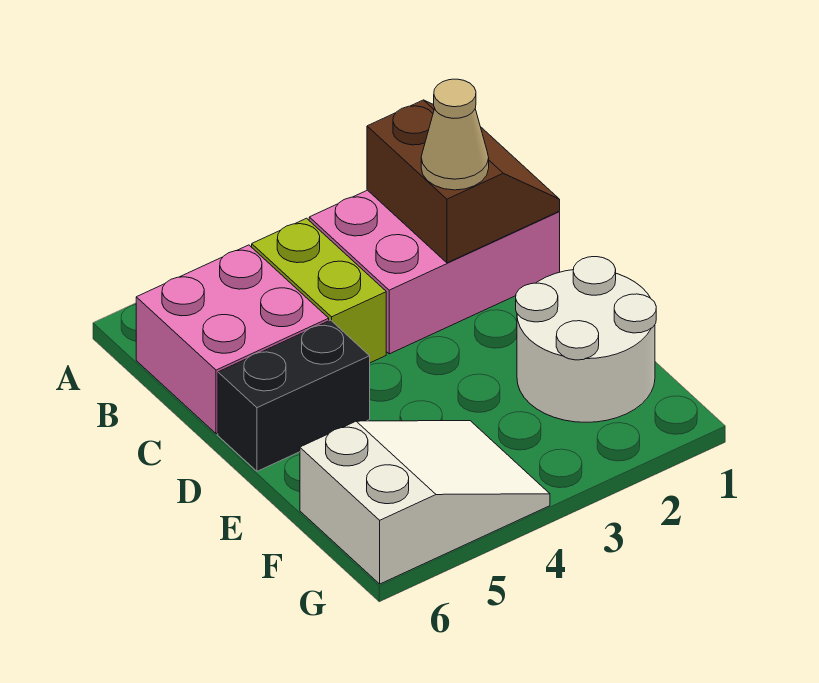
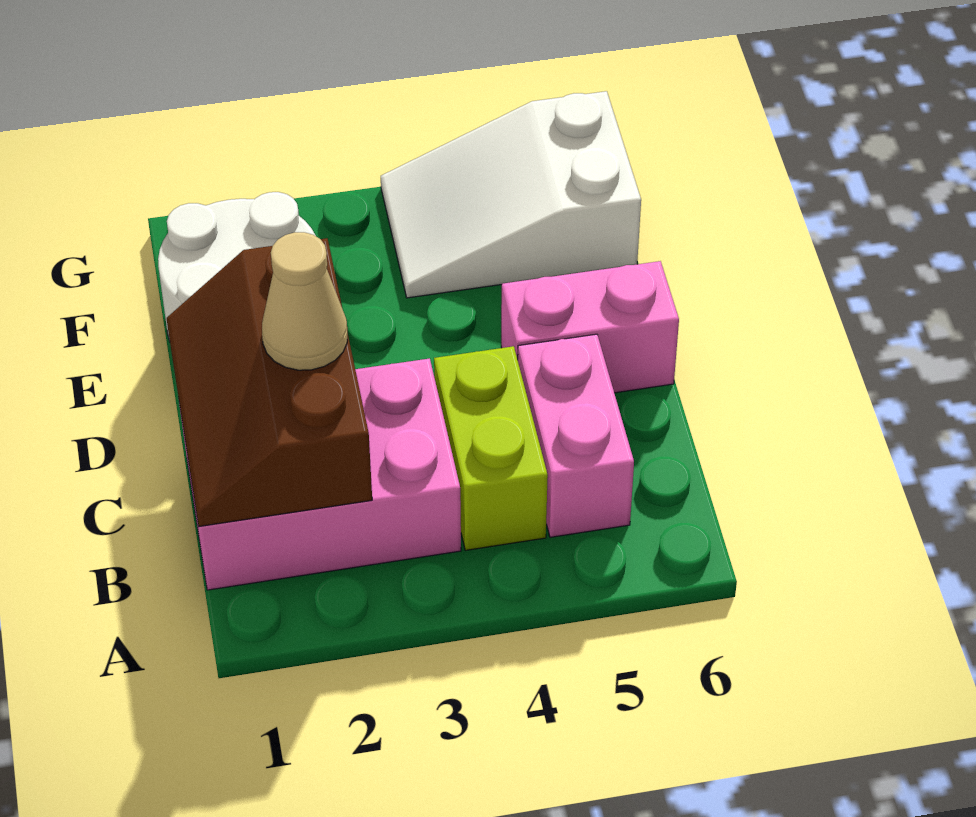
brown 2x2 slope [367,100,560,263] -> brown 2x3 slope [167,238,372,526]
pink 2x2 brick [136,245,329,434] -> pink 1x2 brick [518,334,634,537]
black 1x2 brick [218,320,370,471] -> pink 1x2 brick [501,261,679,393]

